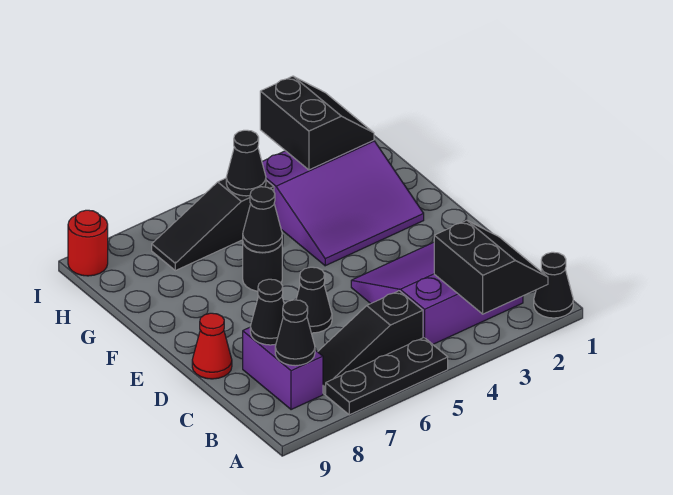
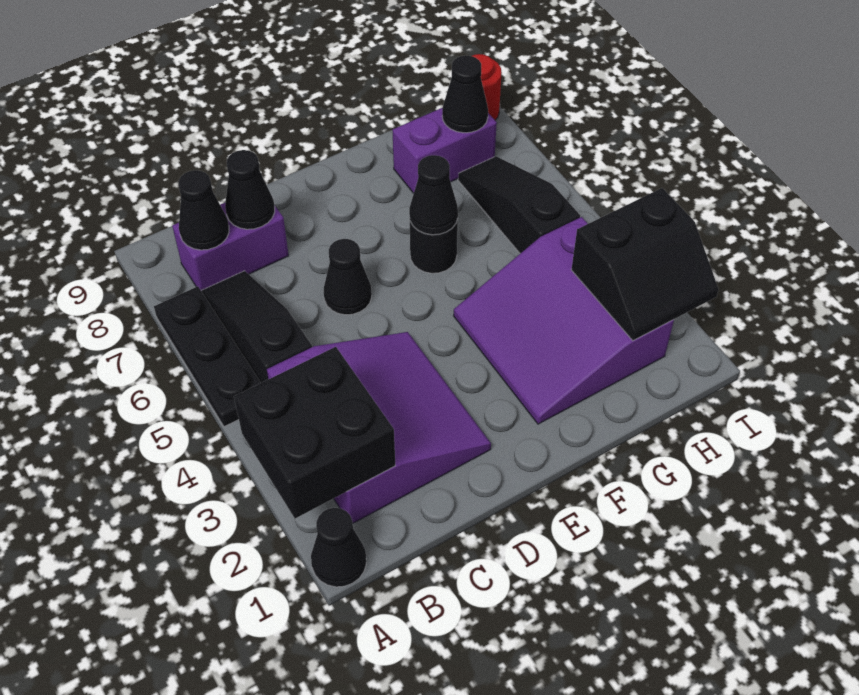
black 2x2 slope [434,220,548,314] -> black 2x2 brick [234,347,395,518]
red 1x1 cone [192,313,232,379] -> none
none -> purple 1x2 brick [393,108,497,193]
black 1x1 cone [226,130,266,196] -> black 1x1 cone moved to [442,55,488,133]

